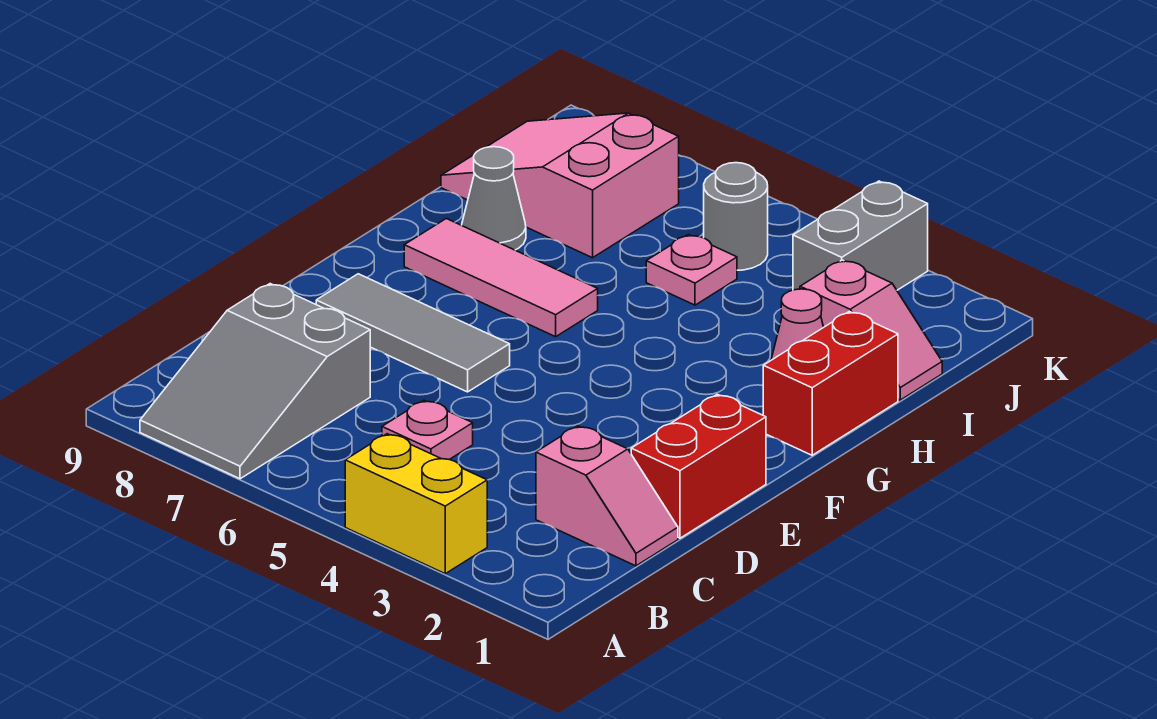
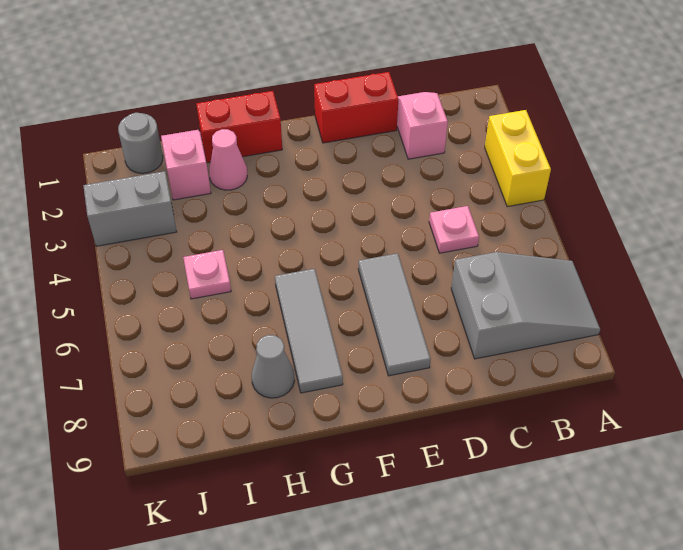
pink 1x3 tile [404,219,598,337] -> grey 1x3 tile [275,269,343,393]
pink 2x3 slope [441,113,679,258] -> none
grey 1x1 round brick [704,163,768,270] -> grey 1x1 round brick moved to [118,113,163,173]

